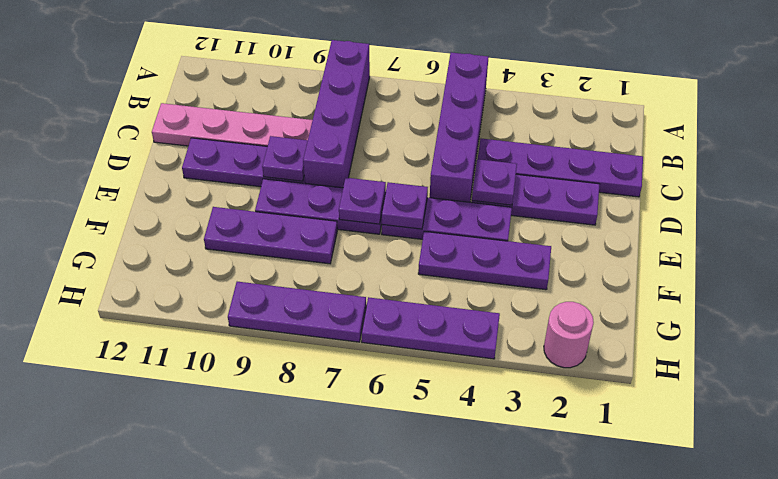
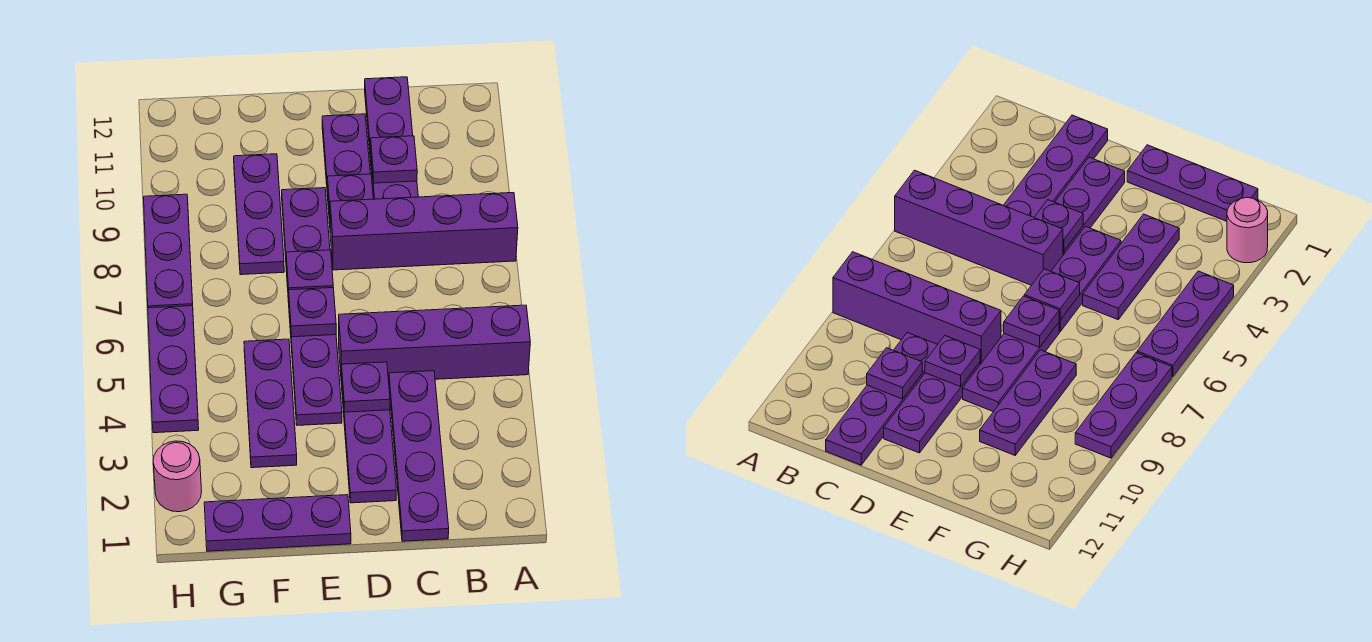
pink 1x4 plate [152,103,313,146] -> purple 1x4 plate [365,77,418,199]
none -> purple 1x1 plate [370,136,417,183]
none -> purple 1x3 plate [204,495,351,551]

